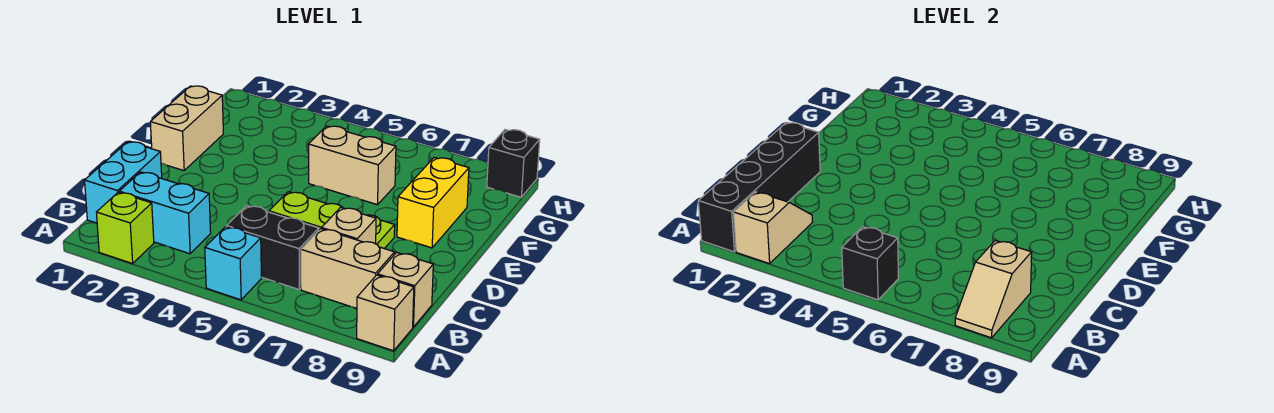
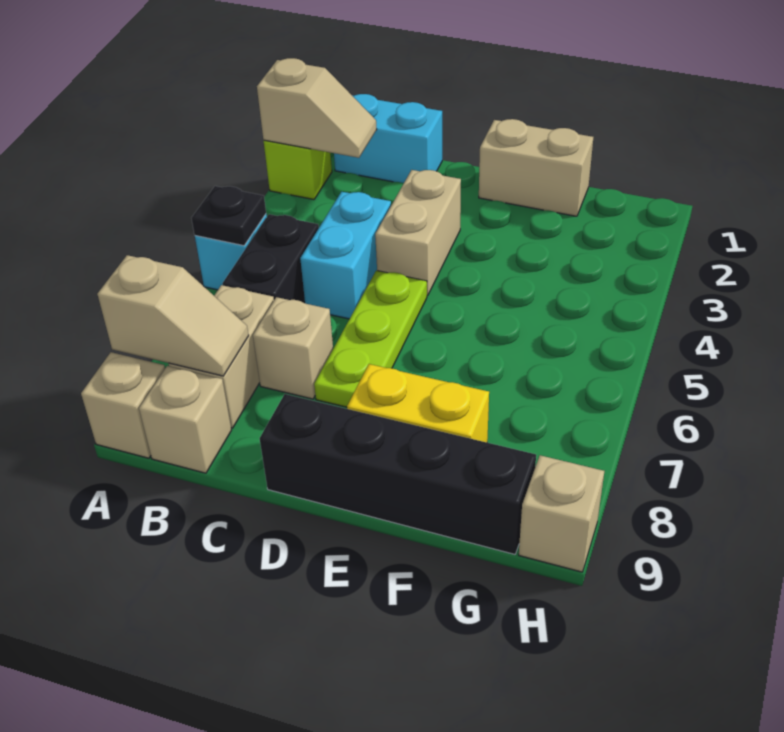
black 1x4 brick [698,123,820,252] -> black 1x4 brick moved to [260,394,536,554]
black 1x1 brick [842,227,898,300] -> black 1x1 plate [191,186,266,246]
tan 1x2 slope [955,240,1032,338] -> tan 1x2 slope turned to [97,255,249,376]
cyan 1x2 brick [119,172,211,254] -> cyan 1x2 brick moved to [300,192,391,319]
tan 1x2 brick [309,126,396,205] -> tan 1x2 brick moved to [375,170,461,296]
black 1x1 brick [487,129,540,197] -> tan 1x1 brick [519,455,604,572]

